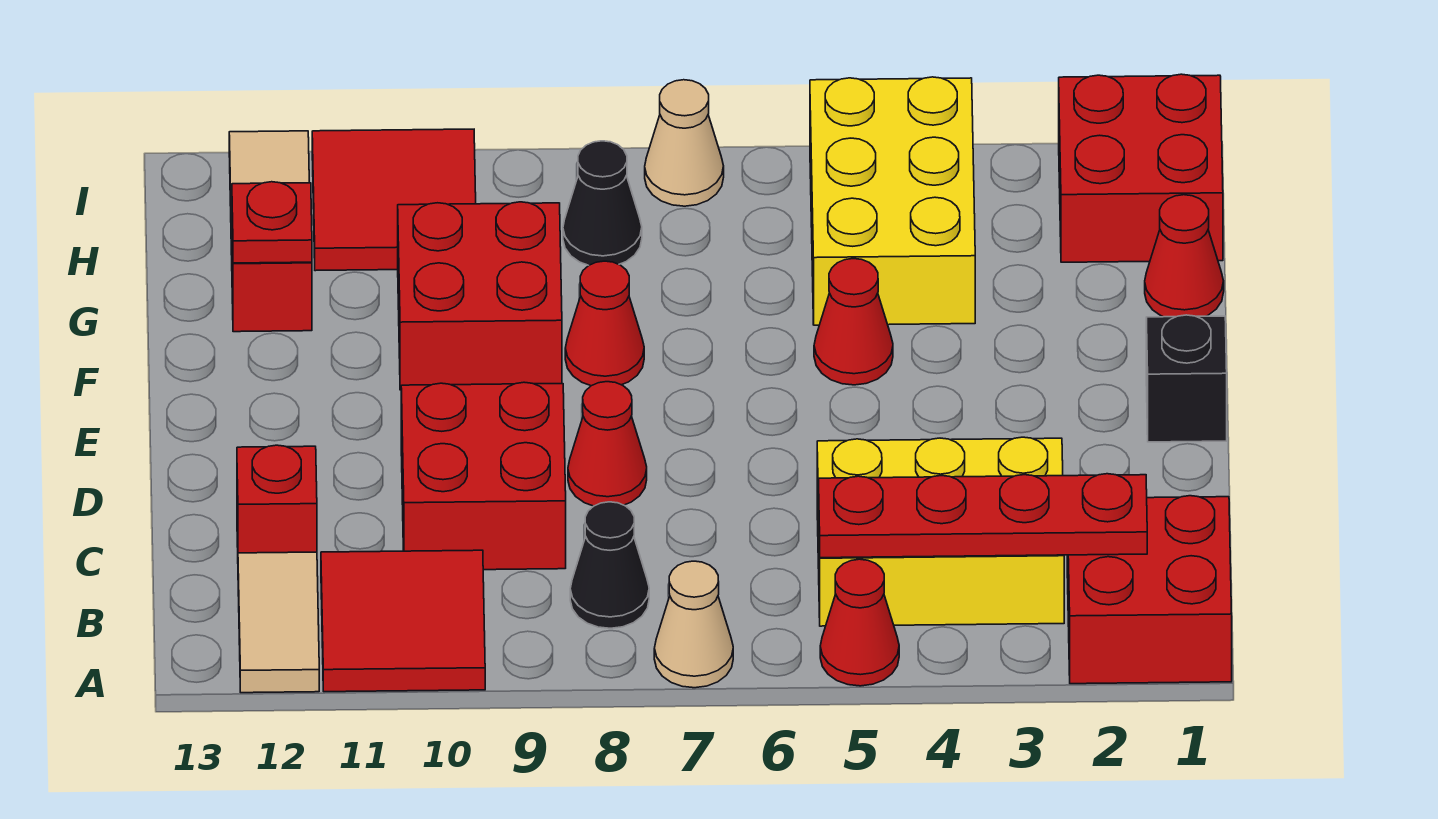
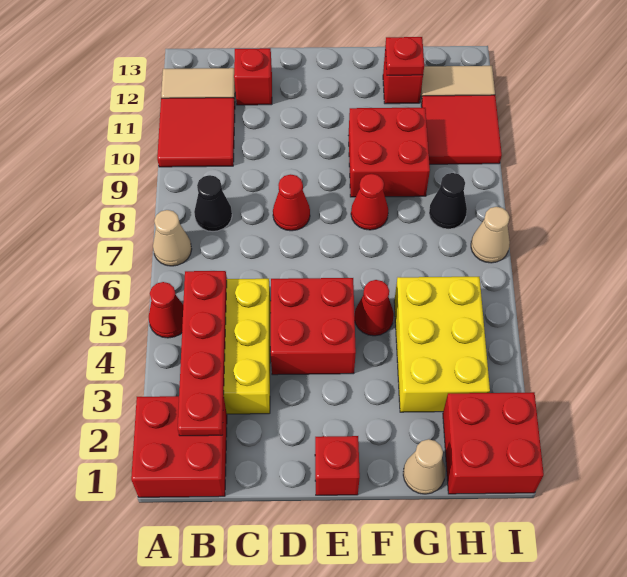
red 2x2 brick [401,382,566,570] -> red 2x2 brick moved to [270,278,356,375]
black 1x1 brick [1146,315,1227,442] -> red 1x1 brick [315,436,360,495]
red 1x1 cone [1145,195,1224,317] -> tan 1x1 cone [403,439,446,494]
yellow 2x3 brick [810,77,975,325] -> yellow 2x3 brick turned to [394,277,490,412]

